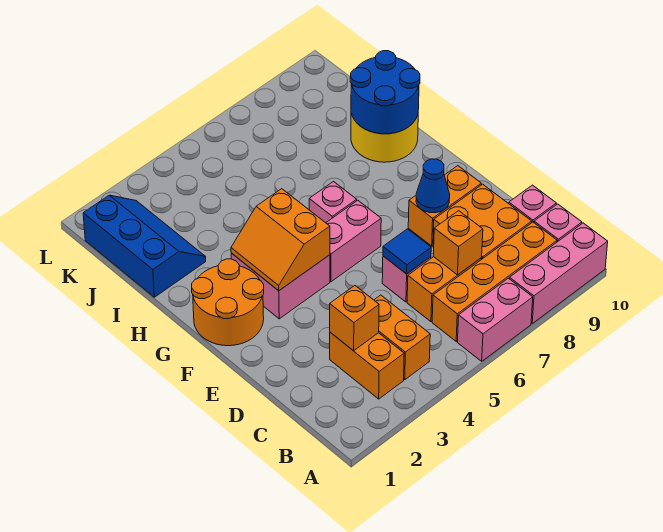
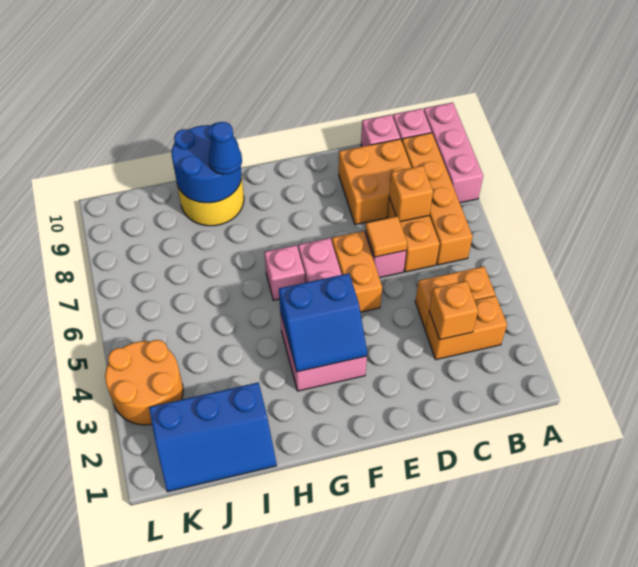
pink 1x2 brick [458,278,533,361] -> none
blue 1x1 tile [383,229,431,274] -> orange 1x1 tile [365,216,407,257]
orange 1x2 brick [408,166,481,246] -> orange 1x2 brick moved to [332,231,382,312]
blue 1x1 cone [416,159,450,213] -> blue 1x1 cone moved to [209,122,242,174]
orange 2x2 round brick [192,259,264,346] -> orange 2x2 round brick moved to [105,340,183,425]
orange 2x2 slope [231,189,330,291] -> blue 2x2 slope [279,273,367,372]
blue 2x3 slope [83,195,206,297] -> blue 2x3 slope turned to [149,382,277,492]

